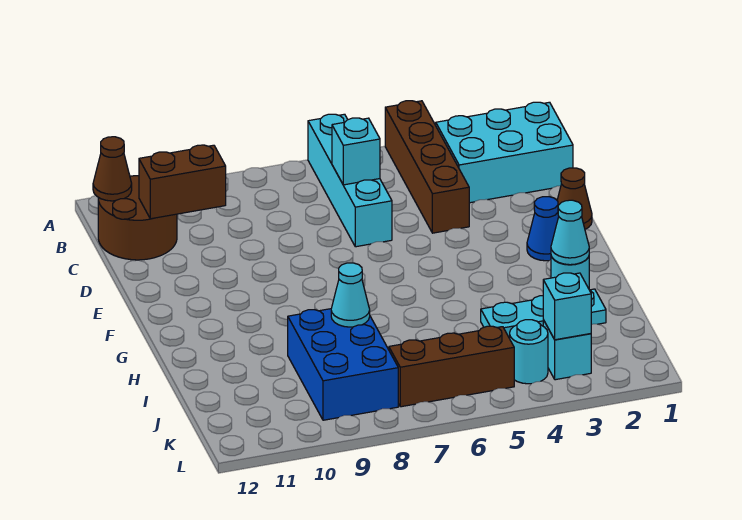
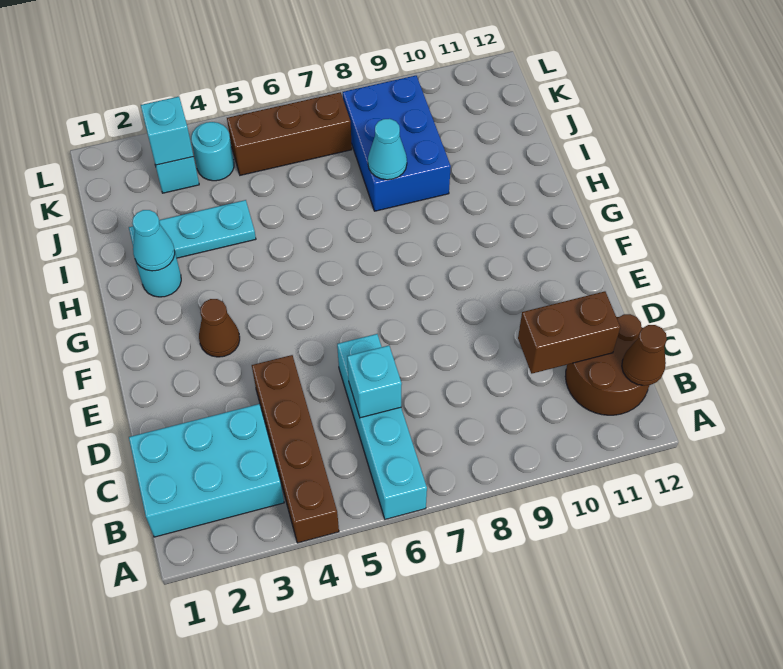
brown 1x1 cone [557,168,592,229] -> brown 1x1 cone moved to [199,299,240,357]
blue 1x1 cone [527,197,559,261] -> none

